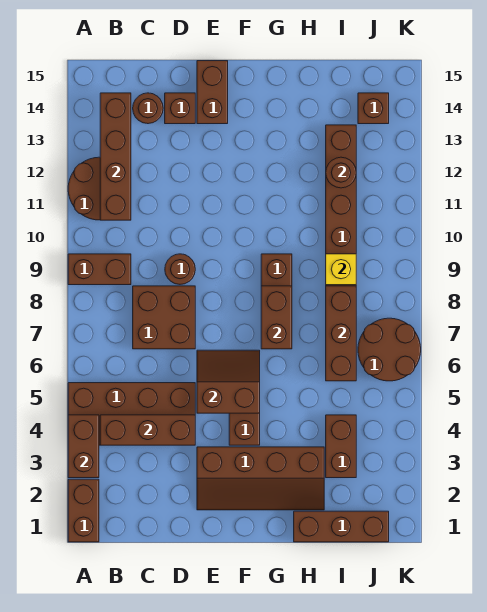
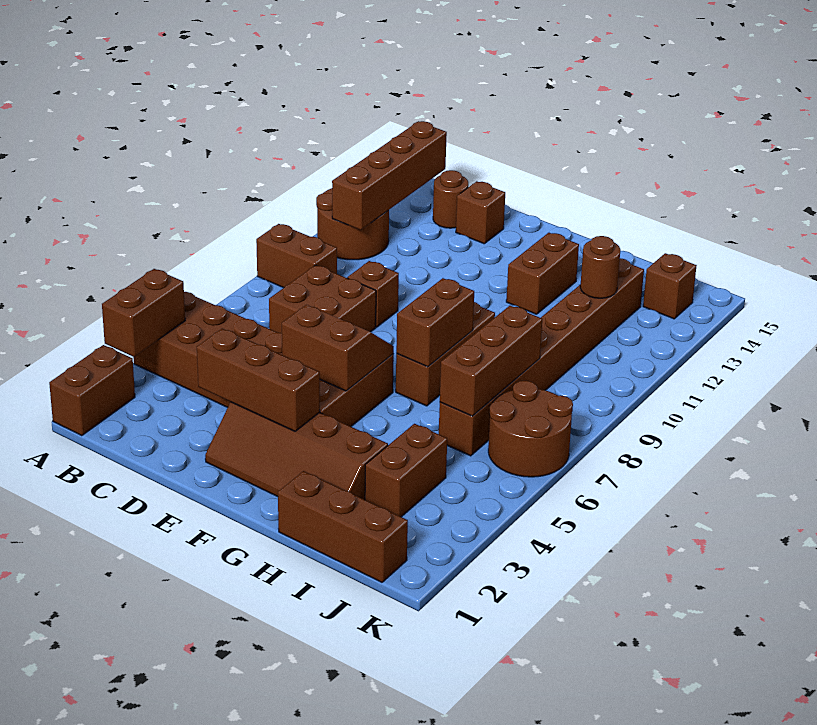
brown 1x3 brick [100,415,195,445] -> brown 1x3 brick moved to [197,329,320,431]
brown 1x1 round brick [165,254,195,284] -> brown 1x1 brick [347,261,399,327]
brown 1x2 brick [197,61,228,124] -> brown 1x2 brick moved to [506,233,579,314]
yellow 1x1 brick [326,254,356,285] -> none

